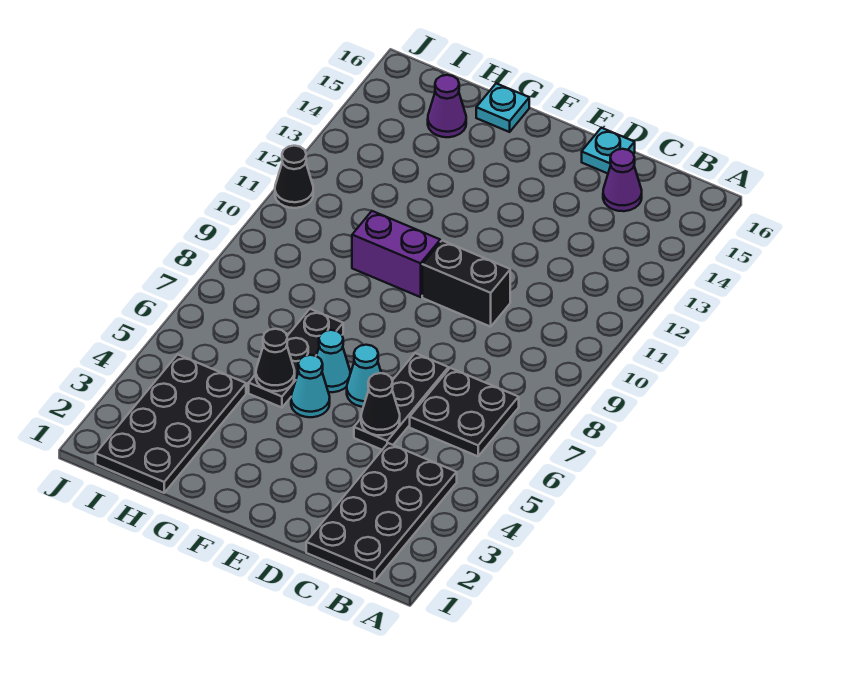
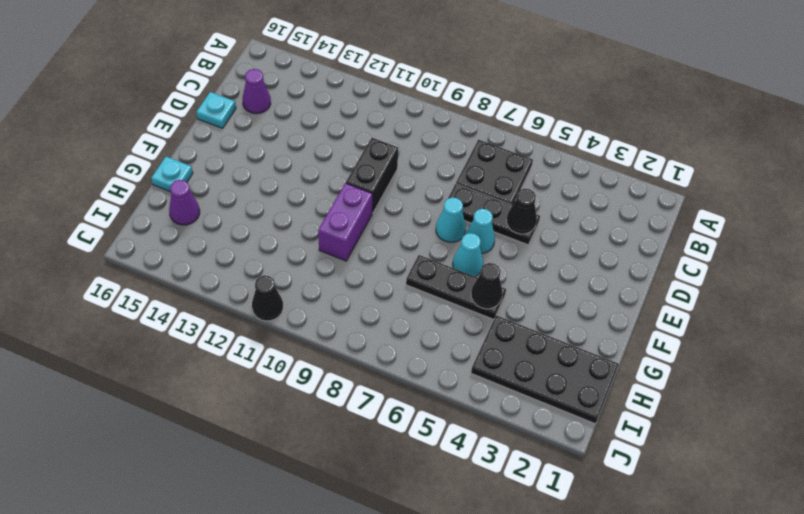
black 2x4 plate [306,443,457,582] -> none
cyan 1x1 cone [291,355,330,417] -> cyan 1x1 cone moved to [436,197,466,242]

